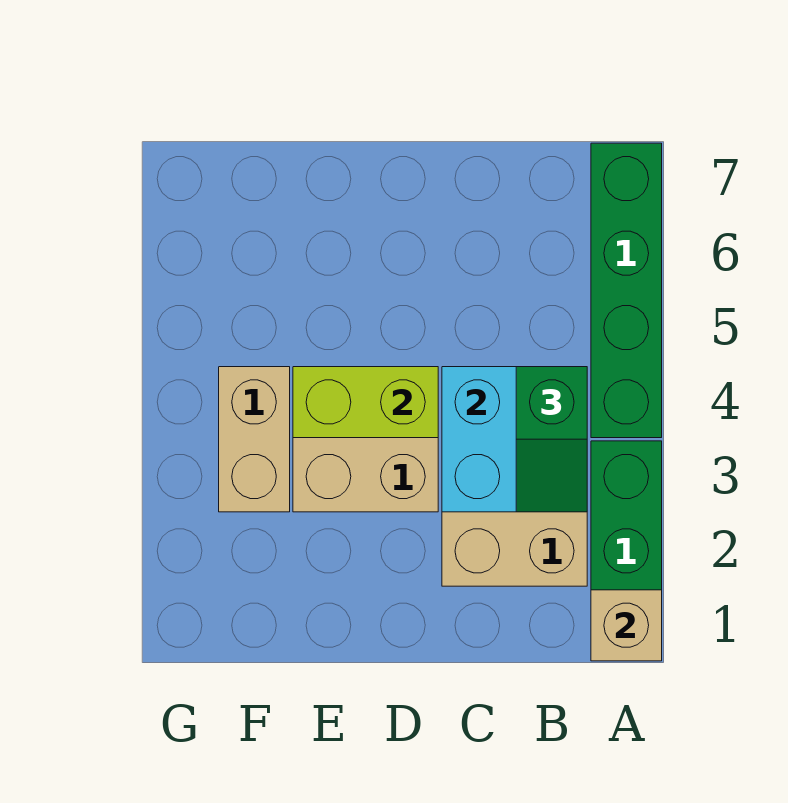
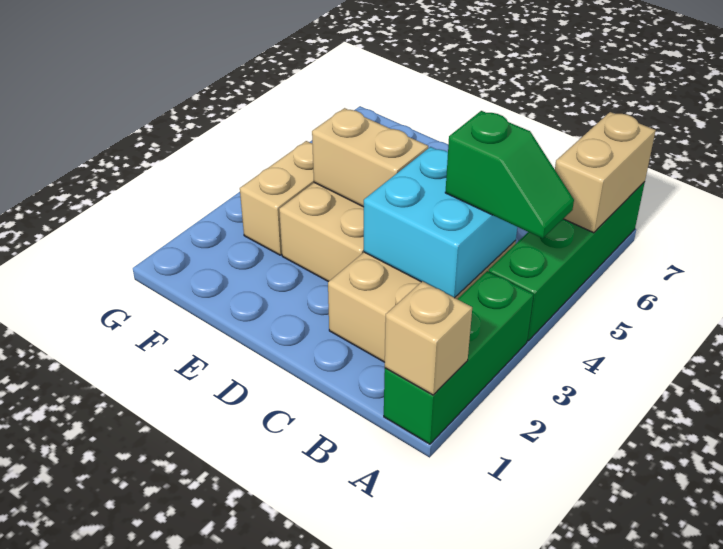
none -> tan 1x2 brick [555,112,656,233]
green 1x2 slope [516,367,587,512] -> green 1x2 slope turned to [445,111,574,239]
lime 1x2 brick [293,367,438,438] -> tan 1x2 brick [312,108,428,207]

